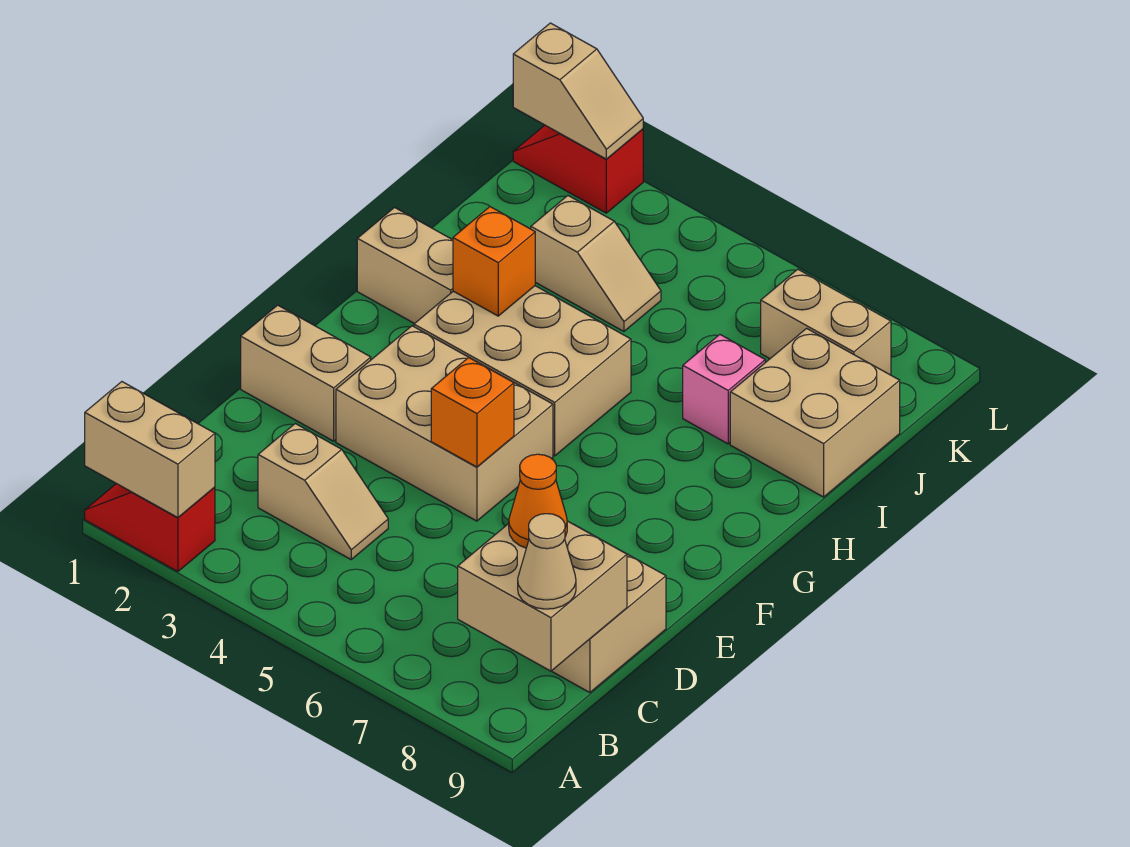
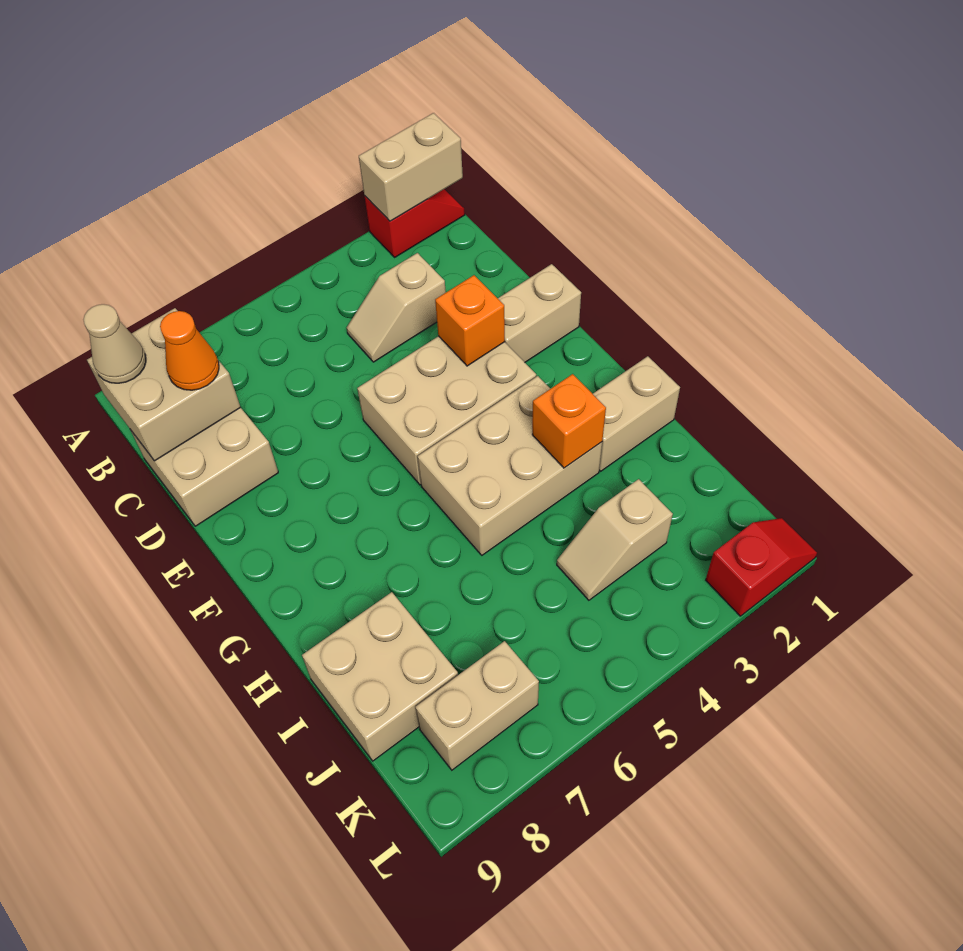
orange 1x1 brick [431,357,514,467] -> orange 1x1 brick moved to [435,275,505,366]
pink 1x1 brick [683,335,765,444] -> none
tan 1x2 slope [513,23,643,159] -> none

